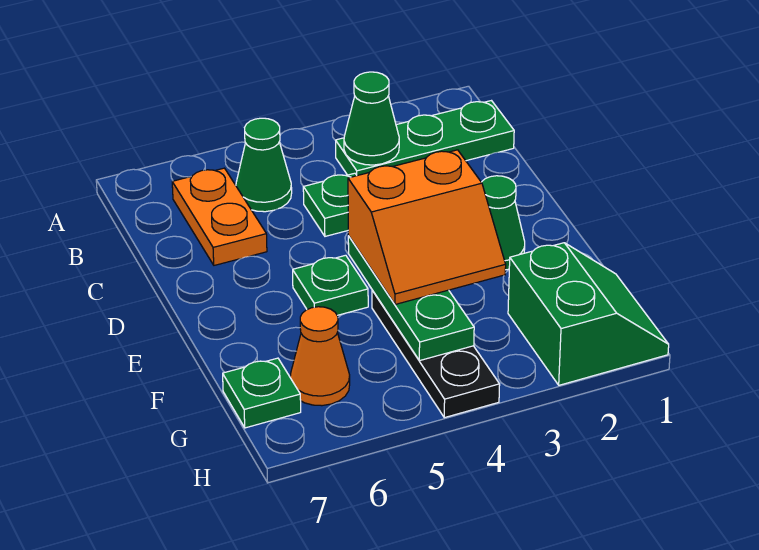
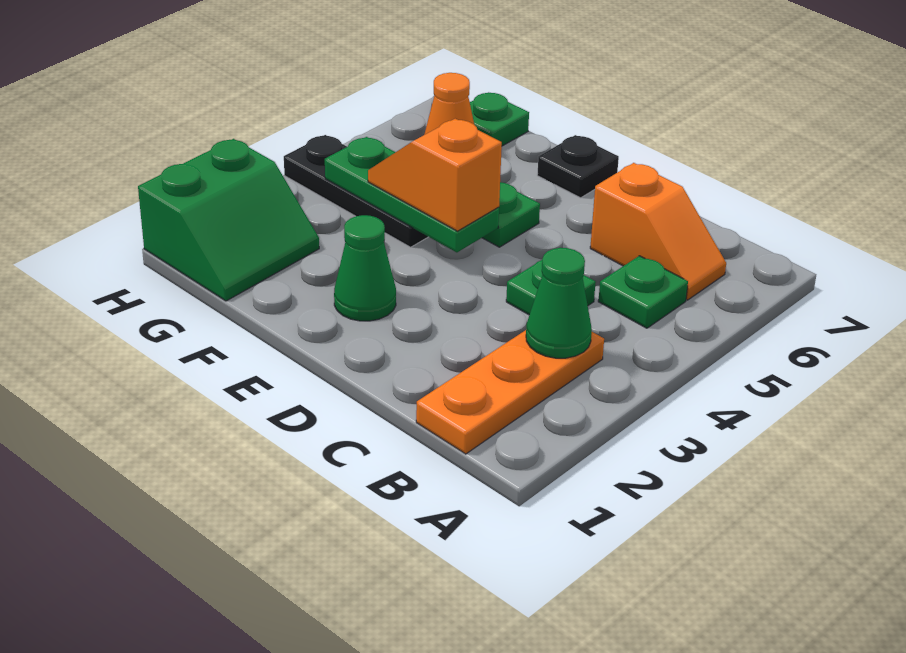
green 1x3 plate [336,101,514,176] -> orange 1x3 plate [416,330,604,454]
green 1x1 cone [236,118,292,212] -> green 1x1 plate [598,256,688,328]
orange 1x2 plate [172,168,267,265] -> orange 1x2 slope [590,163,726,300]
orange 2x2 slope [348,150,506,304] -> orange 1x2 slope [368,119,502,231]
none -> black 1x1 plate [537,135,619,198]
green 2x2 slope [508,243,669,385] -> green 2x2 slope turned to [138,139,319,301]

